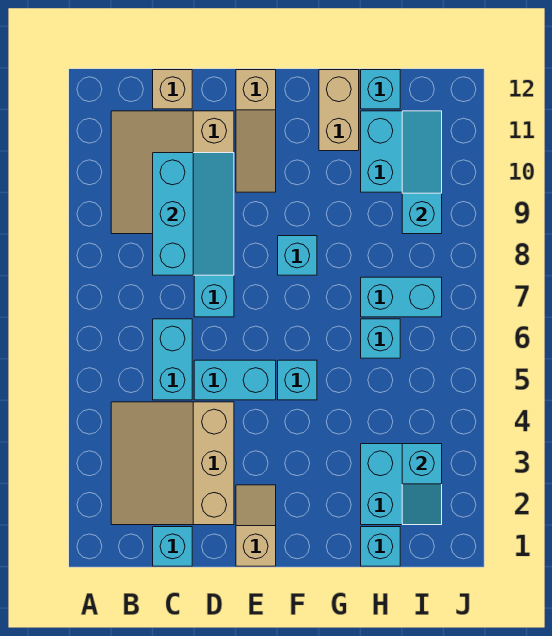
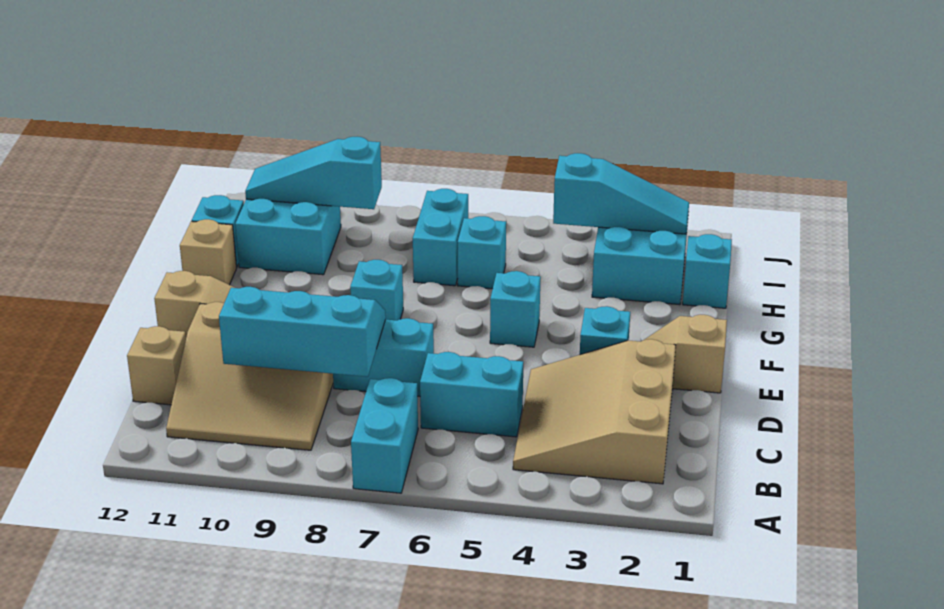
tan 3x3 slope [111,402,234,525] -> tan 3x3 slope turned to [513,339,676,484]
cyan 1x1 brick [153,527,192,566] -> cyan 1x1 brick moved to [580,306,630,355]
cyan 1x2 brick [194,360,276,400] -> cyan 1x2 brick moved to [351,378,418,493]
tan 1x2 brick [319,70,359,151] -> tan 1x1 brick [180,219,237,285]
cyan 1x2 slope [402,444,442,525] -> cyan 1x3 slope [553,153,689,234]

